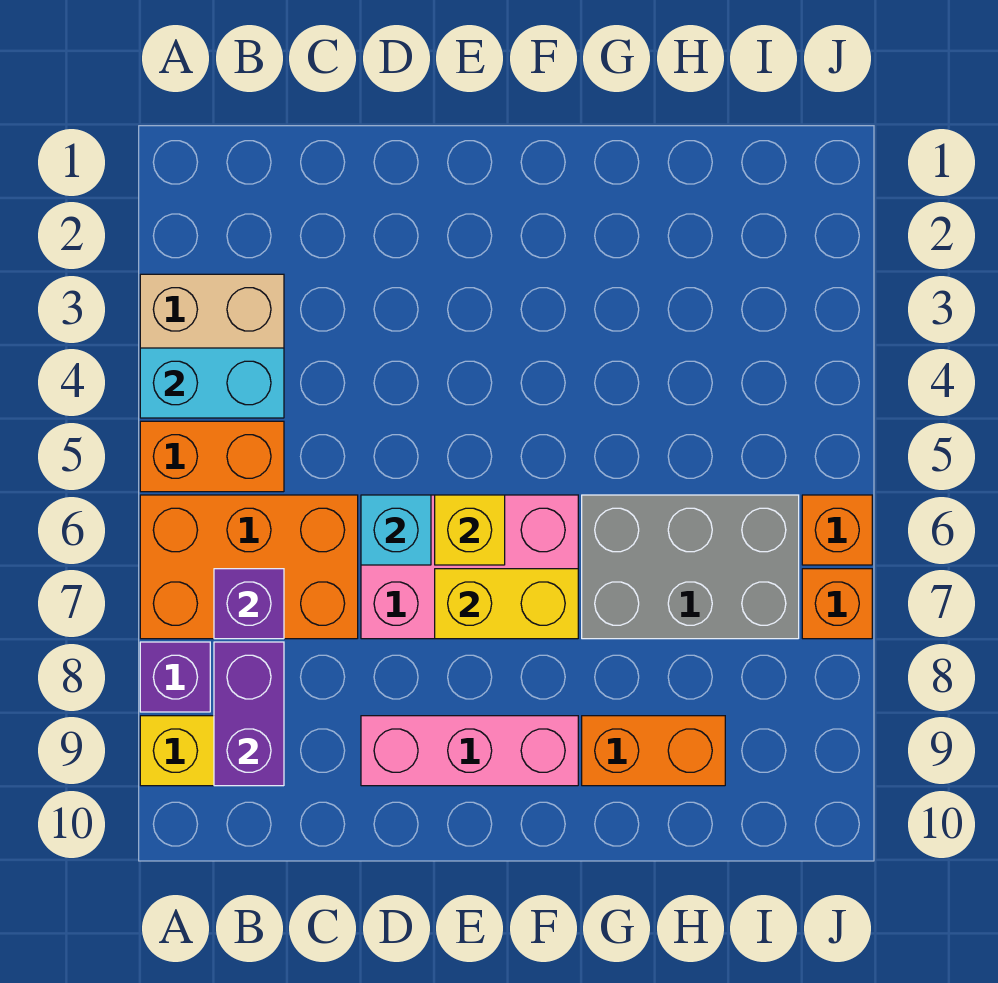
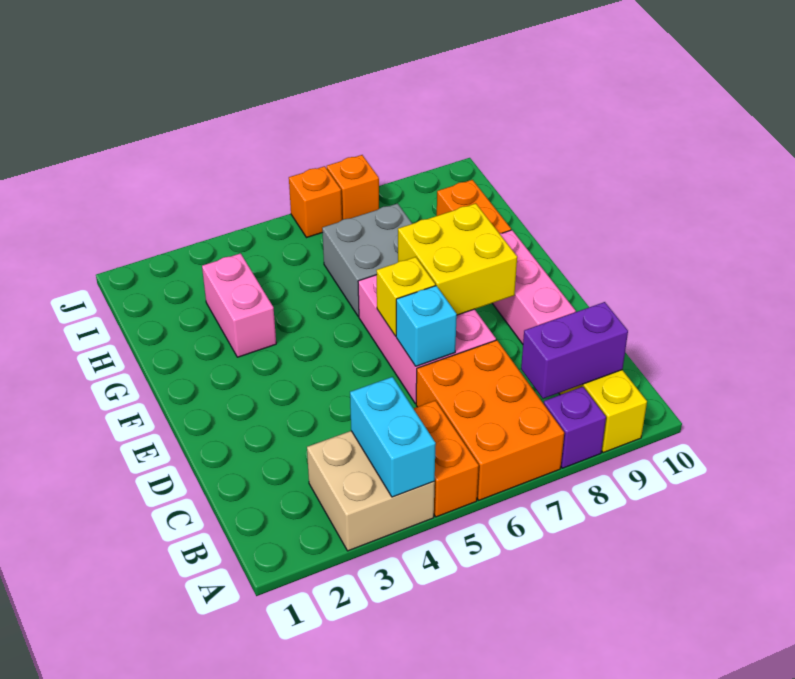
purple 1x1 brick [214,569,284,639] -> none
yellow 1x2 brick [435,569,578,639] -> yellow 2x2 brick [398,203,517,315]
none -> pink 1x2 brick [202,253,276,357]
grey 2x3 brick [582,495,799,639] -> grey 2x2 brick [322,204,412,317]

